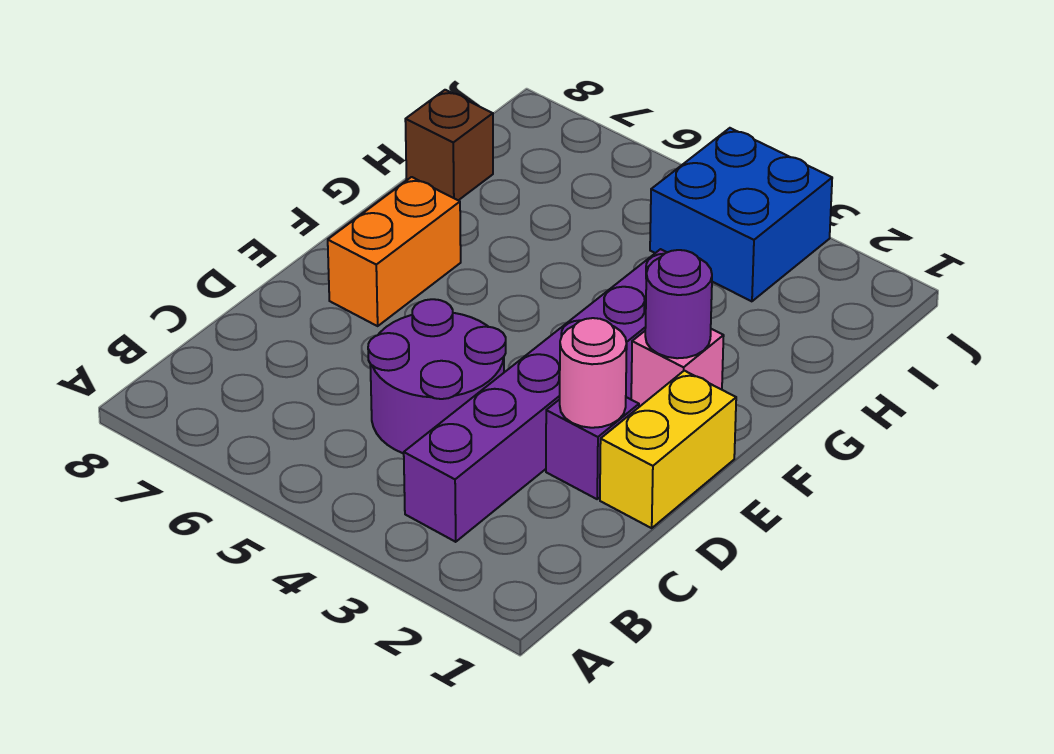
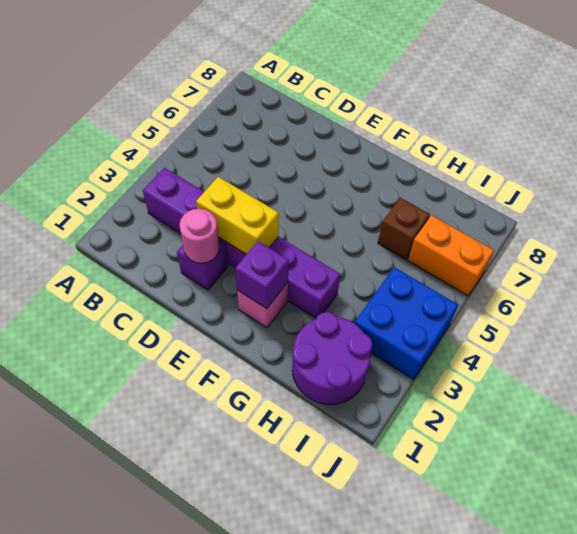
purple 2x2 round brick [368,299,506,454] -> purple 2x2 round brick moved to [292,312,372,404]
yellow 1x2 brick [600,371,736,528] -> yellow 1x2 brick moved to [196,177,279,254]
orange 1x2 brick [328,177,461,326] -> orange 1x2 brick moved to [408,215,494,296]
purple 1x1 round brick [645,250,712,358] -> purple 1x1 brick [235,241,289,309]
brown 1x1 brick [405,90,493,200] -> brown 1x1 brick moved to [378,198,430,259]

